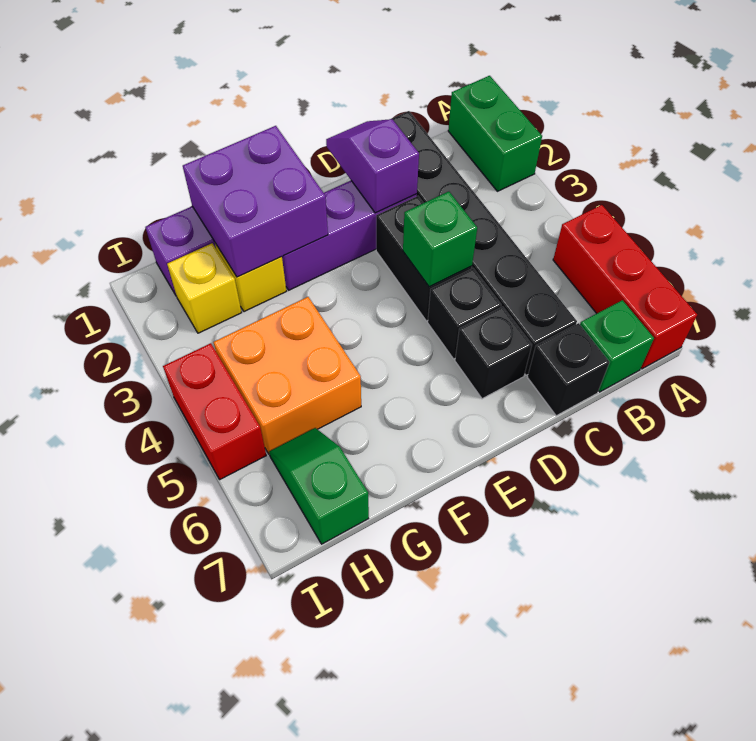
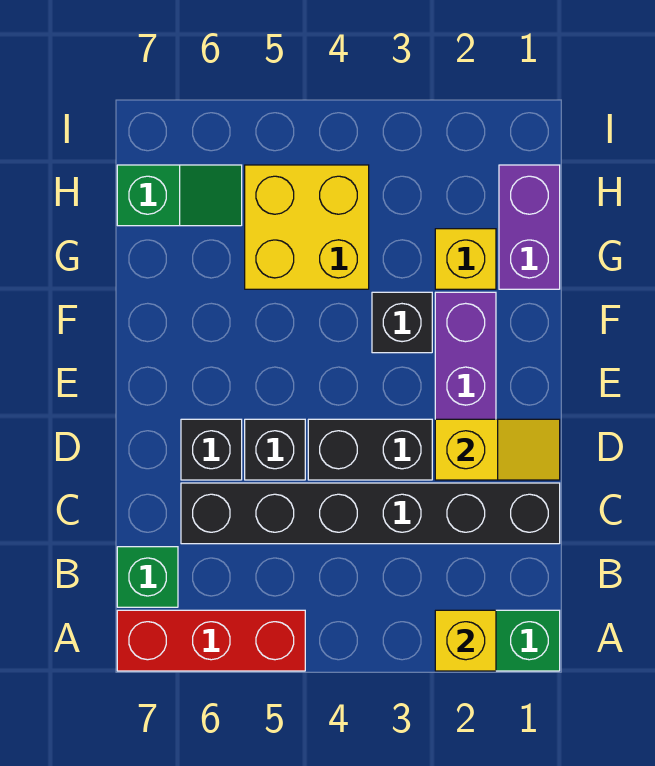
black 1x1 brick [527,323,609,416] -> black 1x1 brick moved to [372,292,432,353]
purple 1x2 slope [326,119,419,213] -> yellow 1x2 slope [435,419,560,480]
green 1x1 brick [403,192,477,287] -> none
purple 2x2 brick [183,126,328,277] -> none
orange 2x2 brick [214,297,361,454] -> yellow 2x2 brick [245,165,369,289]
yellow 1x1 brick [167,243,242,333] -> yellow 1x1 brick moved to [435,610,496,671]
red 1x2 brick [163,343,266,480] -> none

